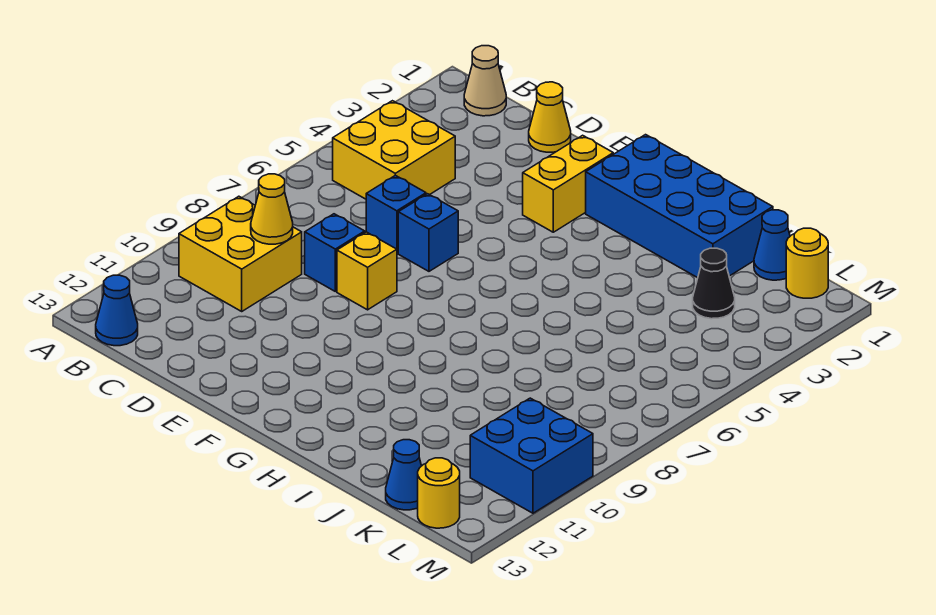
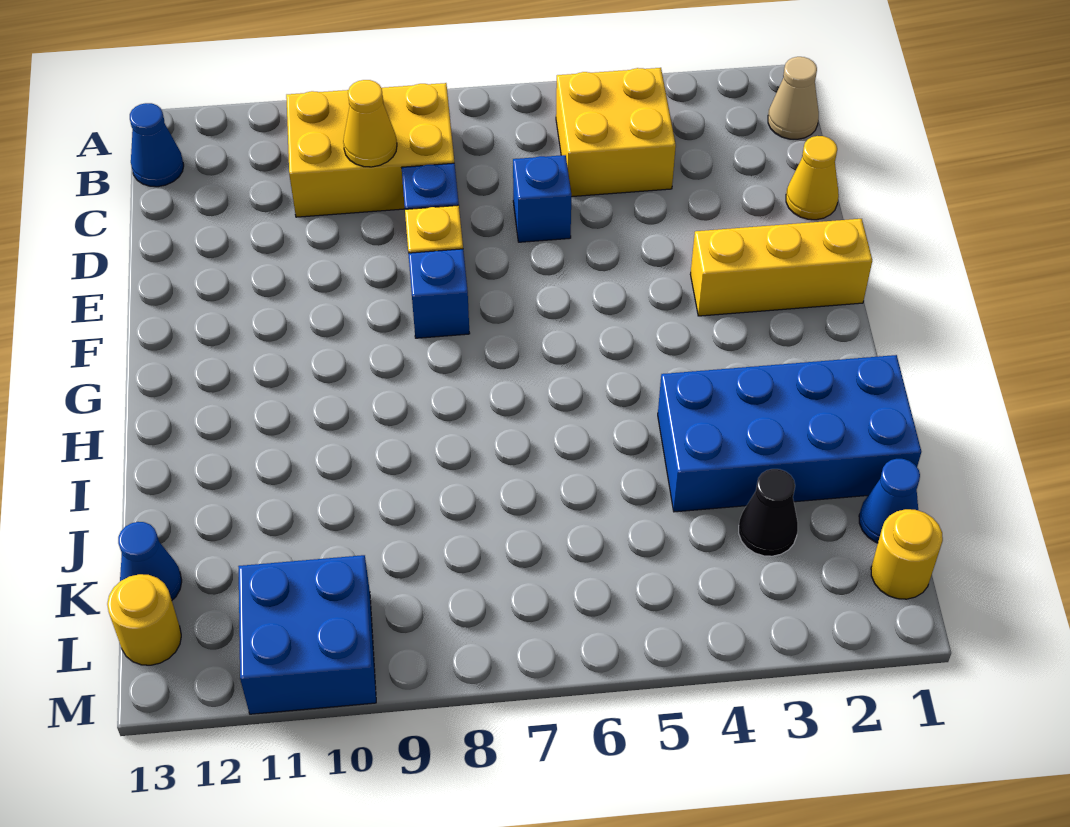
yellow 2x2 brick [179,196,302,311] -> yellow 2x3 brick [286,83,454,217]
blue 1x1 brick [398,194,458,271] -> blue 1x1 brick moved to [408,249,470,338]
yellow 1x2 brick [523,135,613,232] -> yellow 1x3 brick [690,219,872,316]
blue 2x4 brick [586,135,773,278] -> blue 2x4 brick turned to [658,355,921,512]

